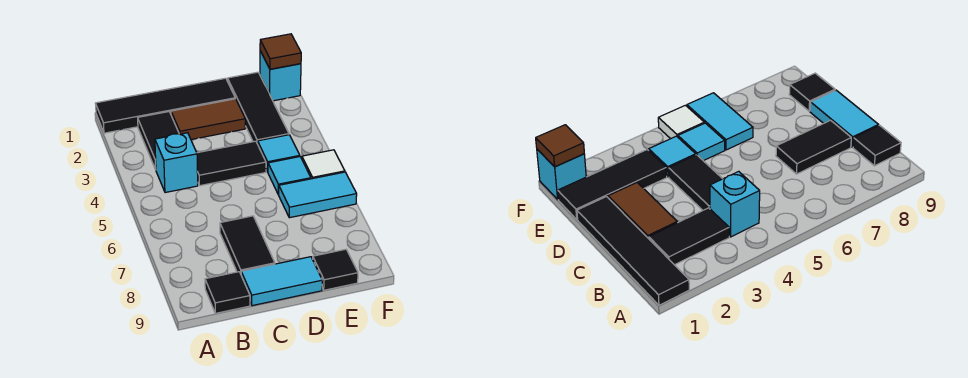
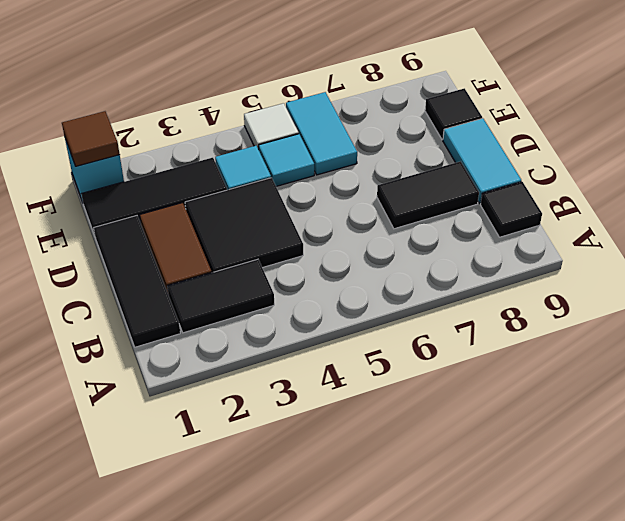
black 1x4 tile [95,78,235,133] -> black 1x3 tile [94,216,180,347]
cyan 1x1 brick [155,133,198,193] -> none
black 1x2 tile [197,141,266,186] -> black 2x2 tile [185,178,303,273]

